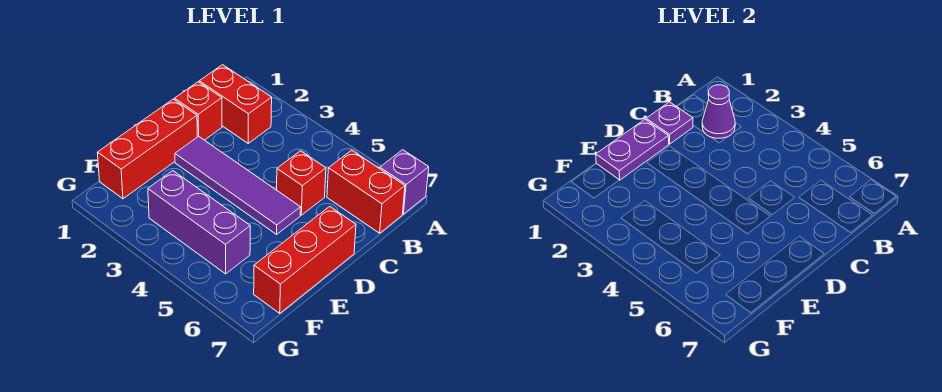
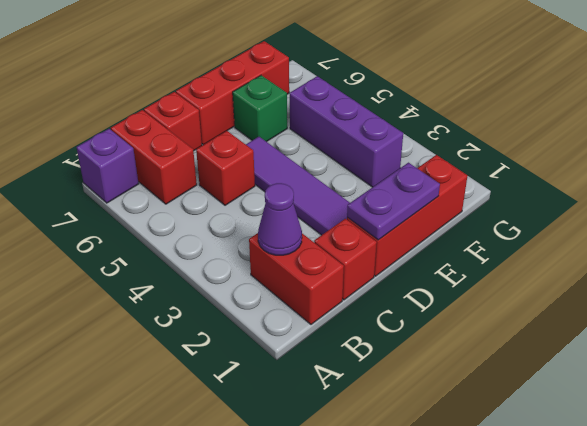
purple 1x1 plate [646,102,693,144] -> none
none -> red 1x1 brick [144,92,202,151]
none -> green 1x1 brick [233,75,287,142]

